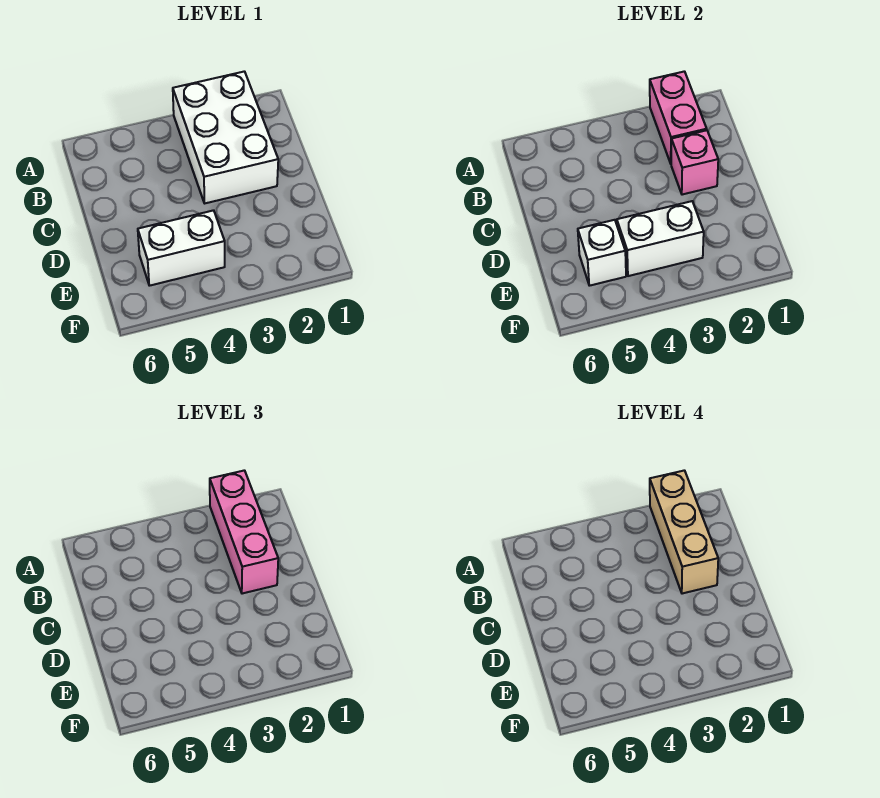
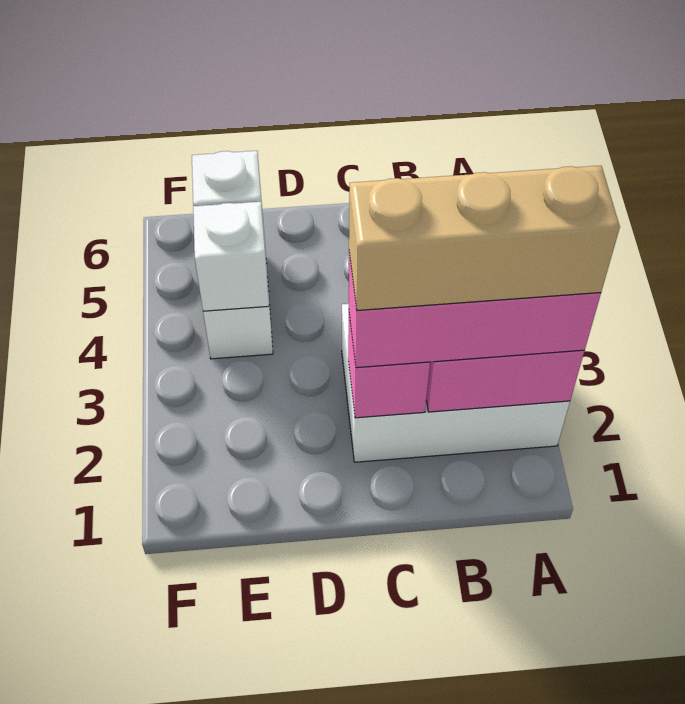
white 1x2 brick [617,201,704,276] -> white 1x1 brick [193,202,269,311]

